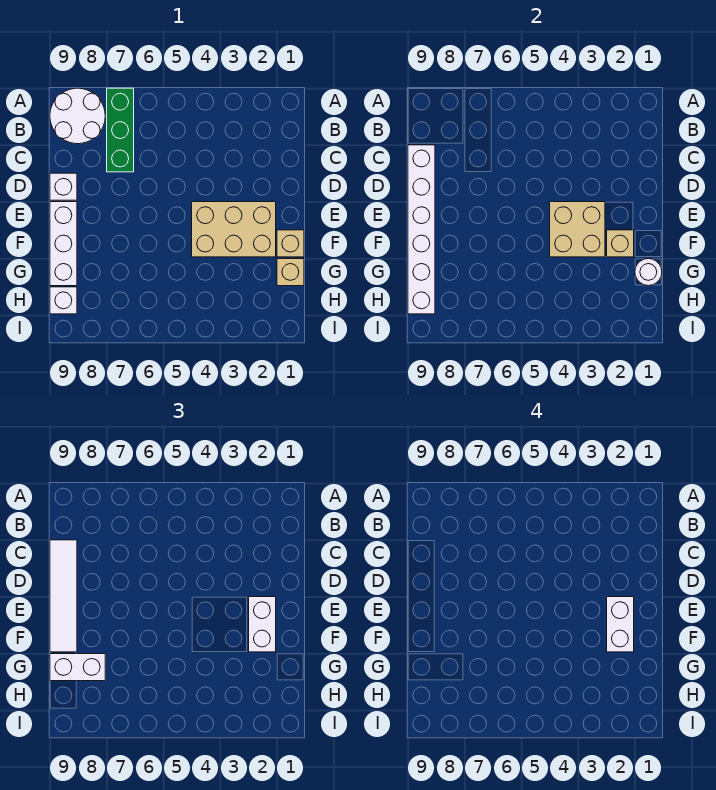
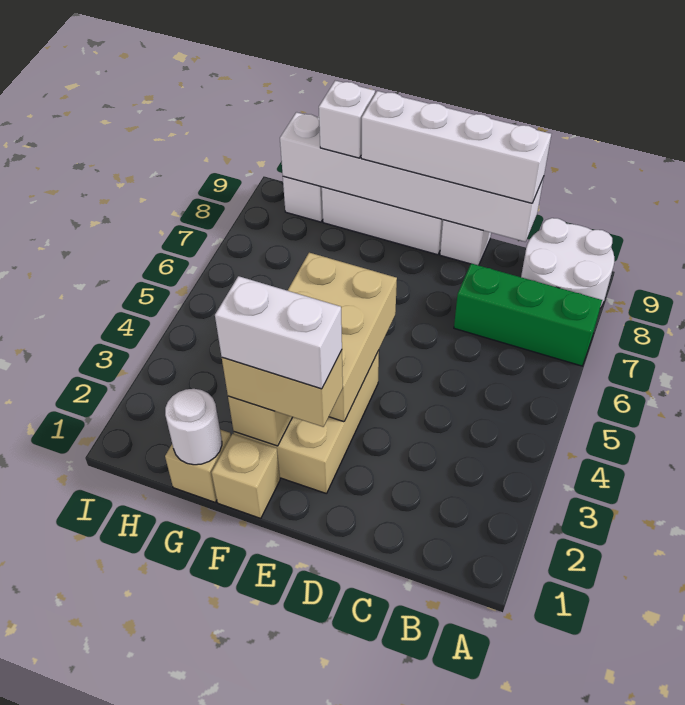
white 1x4 tile [50,540,77,652] -> white 1x4 brick [361,91,551,203]
white 1x2 brick [249,597,276,652] -> tan 1x2 brick [222,350,343,427]
tan 2x2 brick [550,202,605,257] -> tan 2x3 brick [287,253,397,422]
white 1x2 brick [50,654,105,681] -> white 1x1 brick [319,81,375,158]

